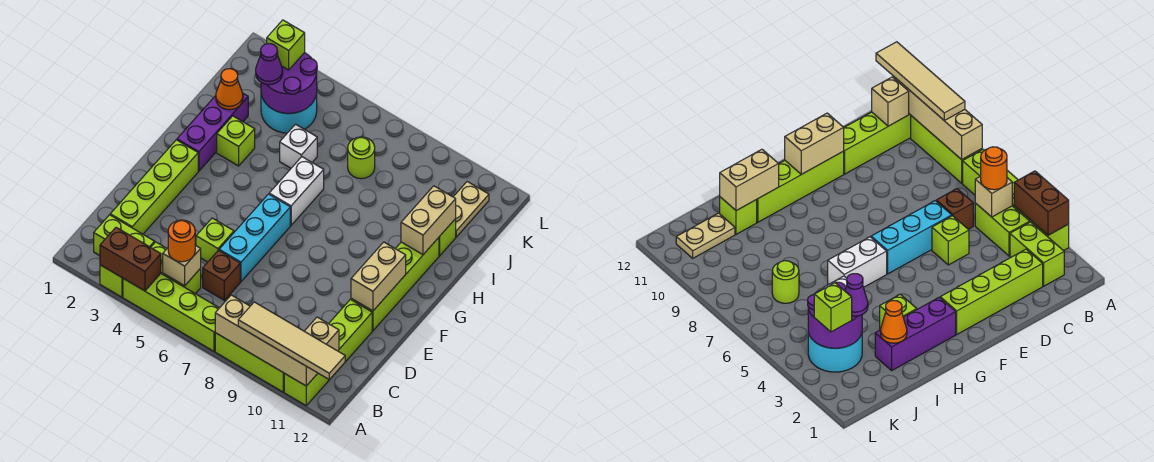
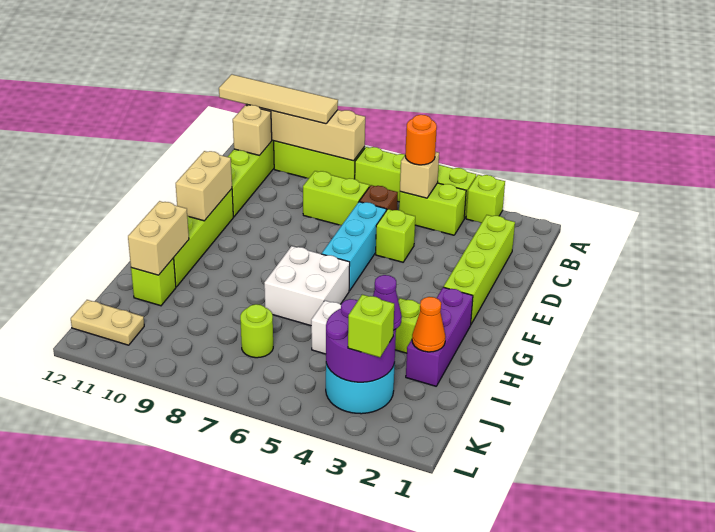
brown 1x2 brick [100,227,161,291] -> none
lime 1x2 brick [94,215,155,256] -> lime 1x2 brick moved to [303,171,369,225]
white 1x2 brick [269,157,324,225] -> white 2x2 brick [264,246,350,326]
tan 1x2 plate [454,182,489,237] -> tan 1x2 plate turned to [71,300,144,345]

